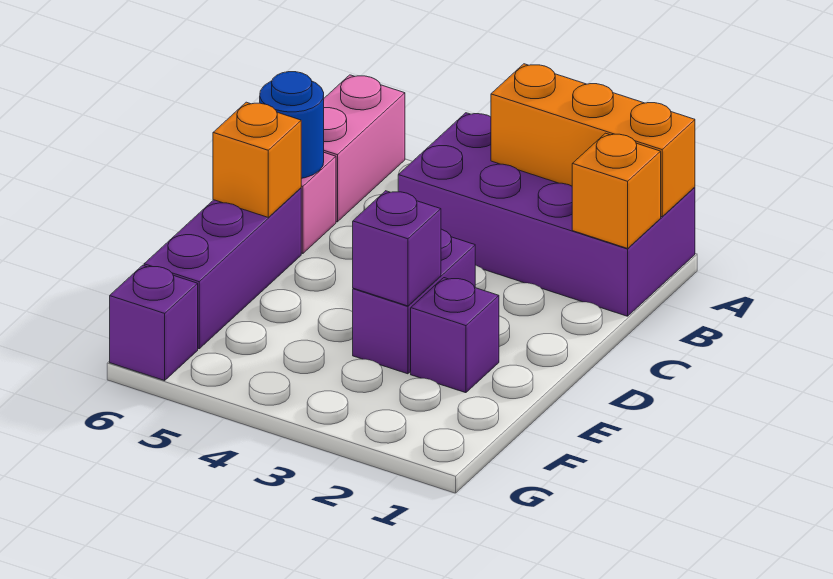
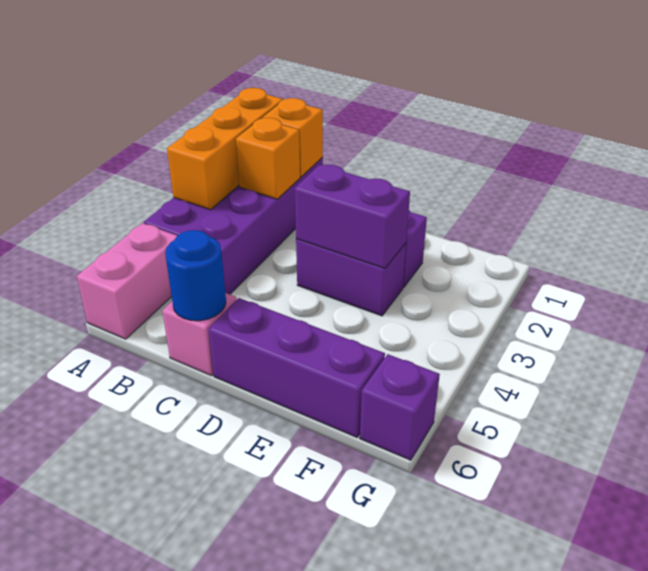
pink 1x2 brick [324,75,405,222] -> pink 1x2 brick turned to [77,223,177,339]
orange 1x1 brick [213,102,301,217] -> orange 1x1 brick moved to [236,118,300,199]
purple 1x1 brick [353,191,441,306] -> purple 1x2 brick [295,165,410,268]

